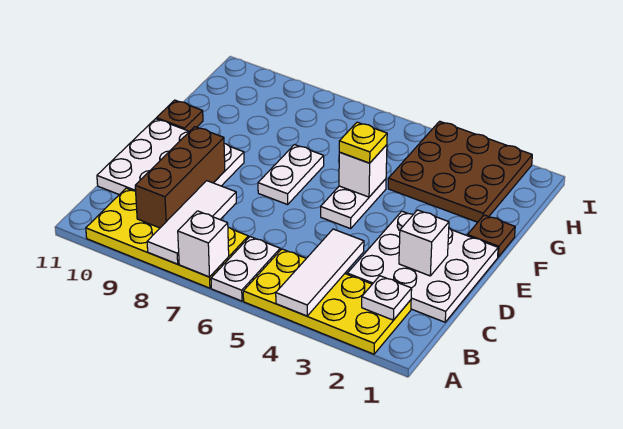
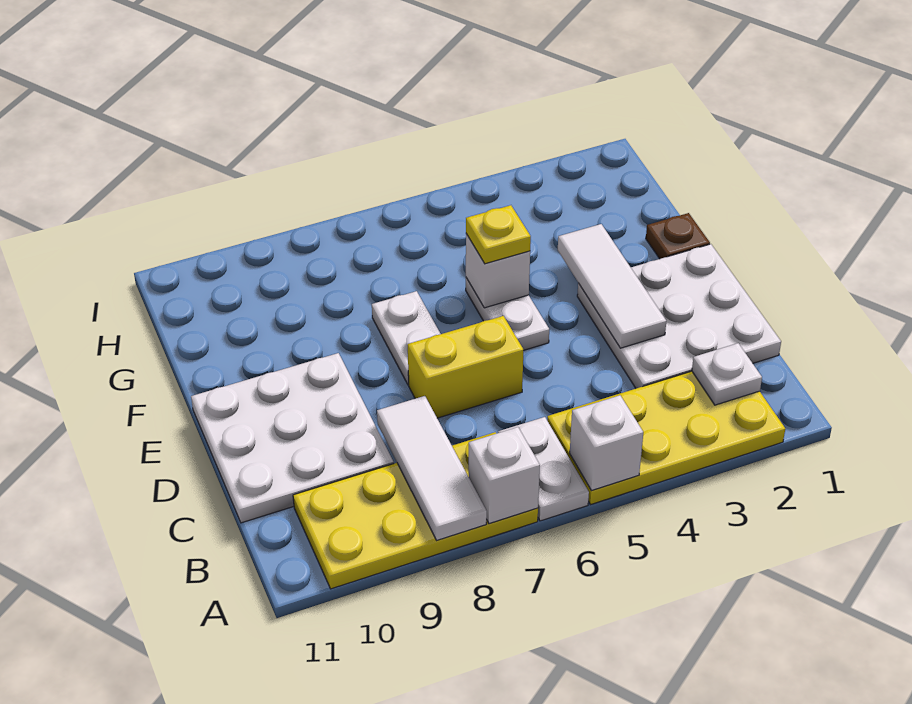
white 1x3 tile [276,229,364,316] -> white 1x3 tile moved to [558,224,666,348]
brown 1x3 brick [135,127,225,228] -> none
white 1x1 brick [399,210,449,276] -> white 1x1 brick moved to [570,395,643,491]
none -> yellow 1x2 brick [408,316,523,418]
brown 1x1 plate [156,100,203,131] -> none
brown 3x3 plate [388,121,532,222] -> none

